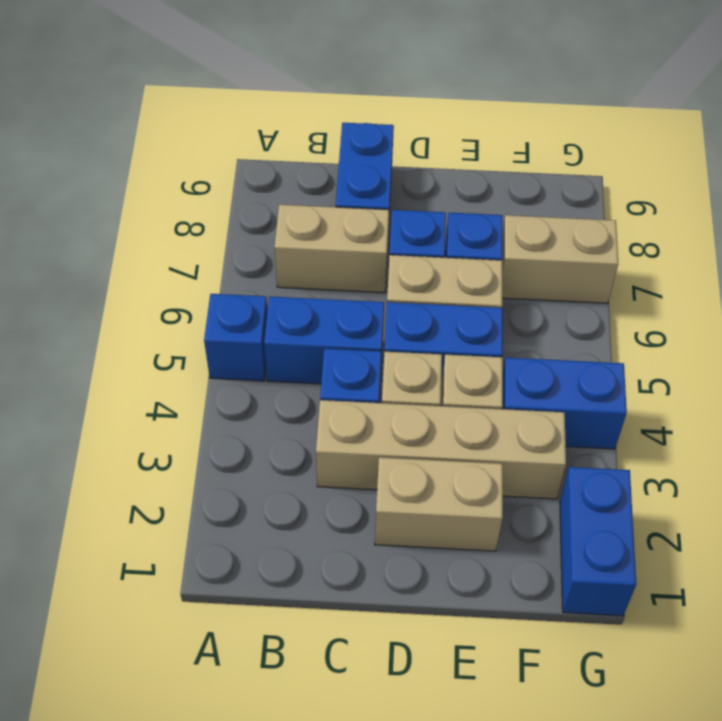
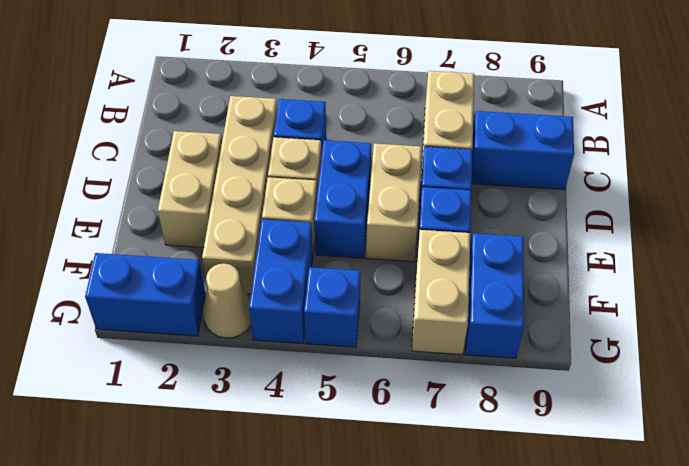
blue 1x1 brick [204,294,268,381] -> blue 1x1 brick moved to [304,267,360,347]
blue 1x2 brick [264,296,384,384] -> blue 1x2 brick moved to [465,233,524,358]
none -> tan 1x1 cone [203,264,251,338]

